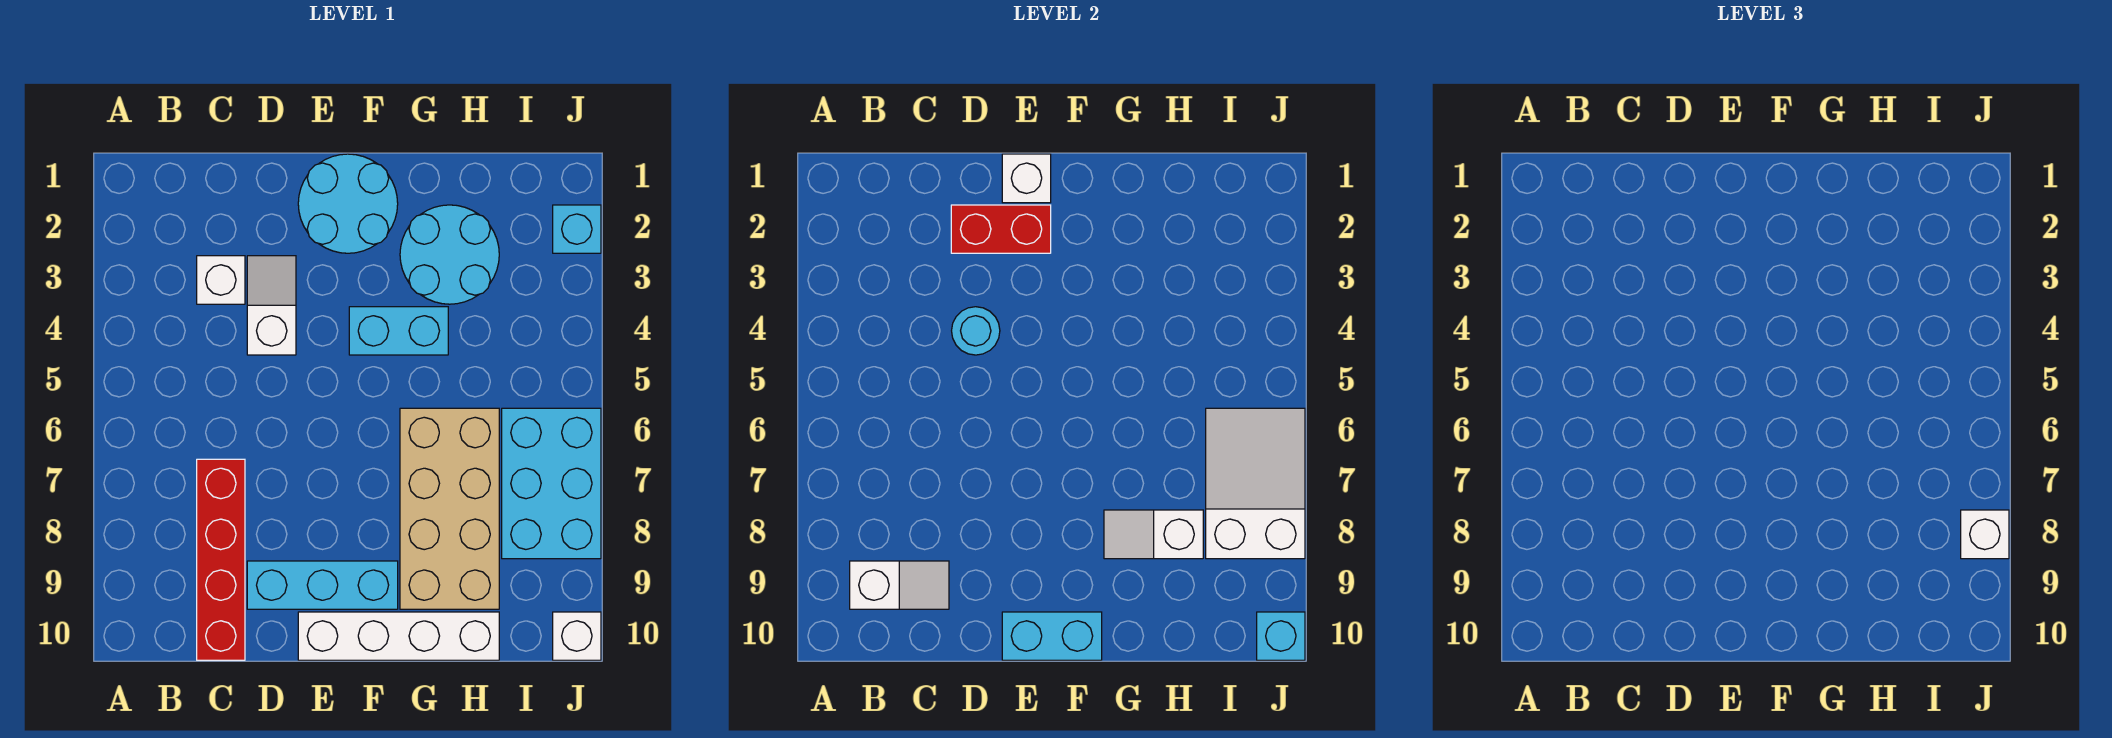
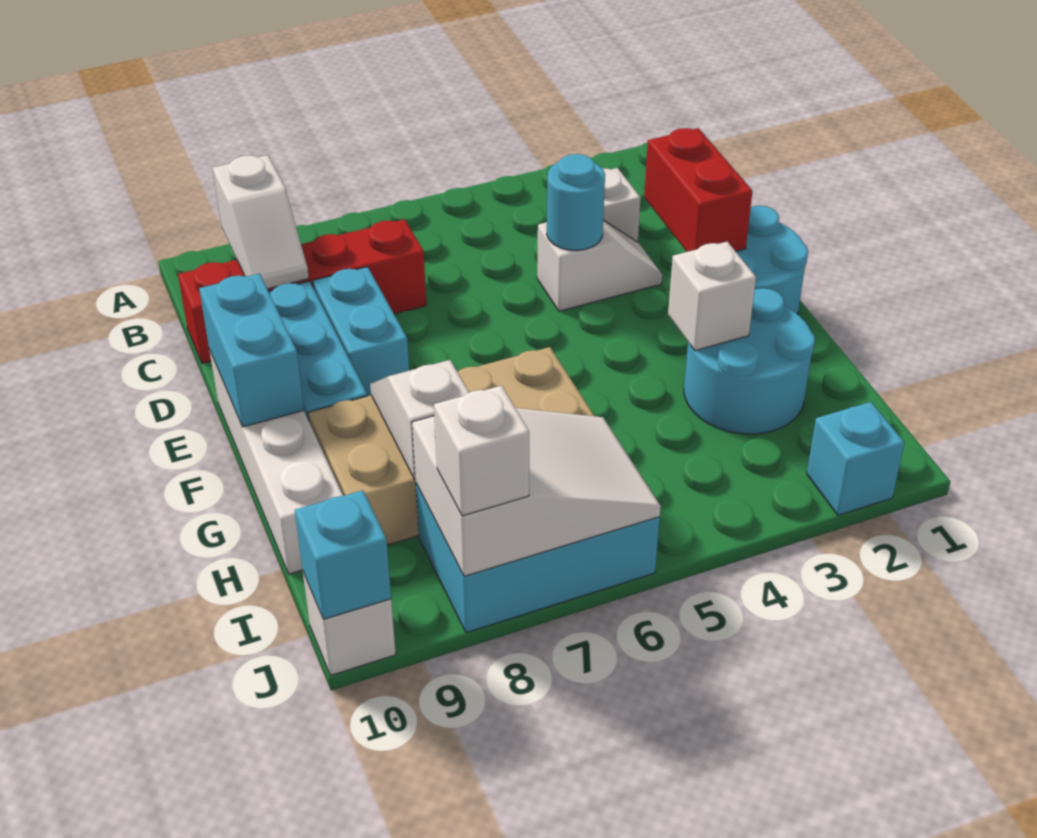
white 1x1 brick [1002,154,1051,203] -> white 1x1 brick moved to [668,242,756,351]
cyan 1x2 brick [349,307,448,355] -> cyan 1x2 brick moved to [313,267,409,396]

